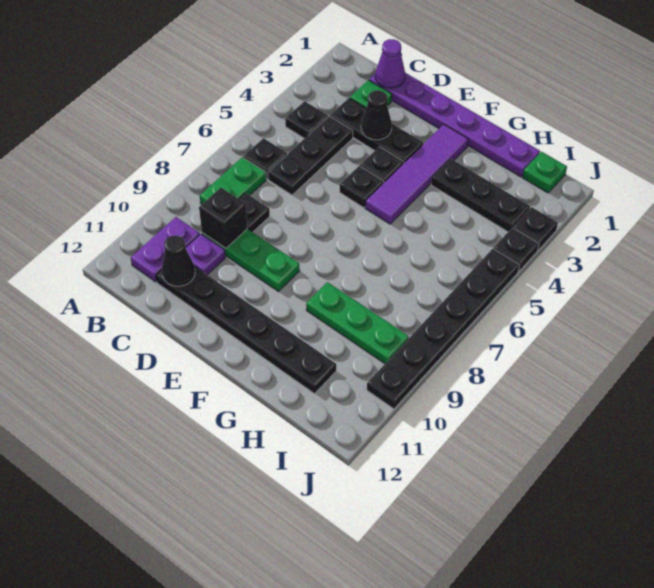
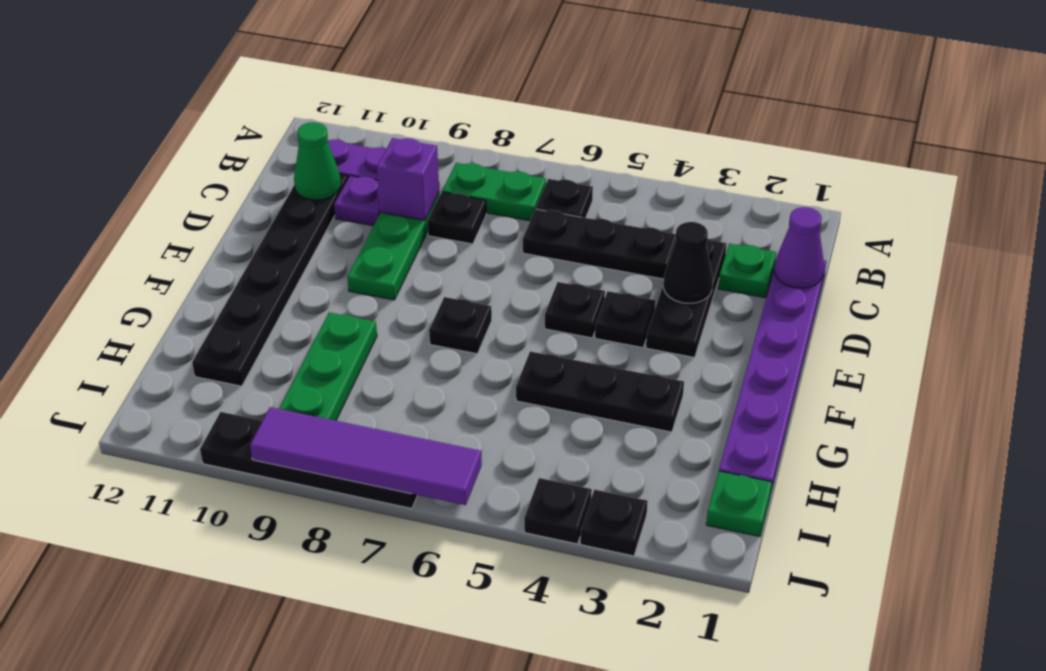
black 1x1 plate [285,101,328,139] -> black 1x1 plate moved to [429,297,492,354]
black 1x1 brick [199,188,247,248] -> purple 1x1 brick [377,138,439,220]
black 1x1 cone [162,235,195,286] -> green 1x1 cone [294,122,341,200]
purple 1x4 tile [365,124,468,224] -> purple 1x4 tile moved to [250,407,482,505]
black 1x3 plate [431,159,530,232] -> black 1x3 plate turned to [516,351,684,432]
black 1x6 plate [367,249,519,409] -> black 1x4 plate [200,412,417,508]

